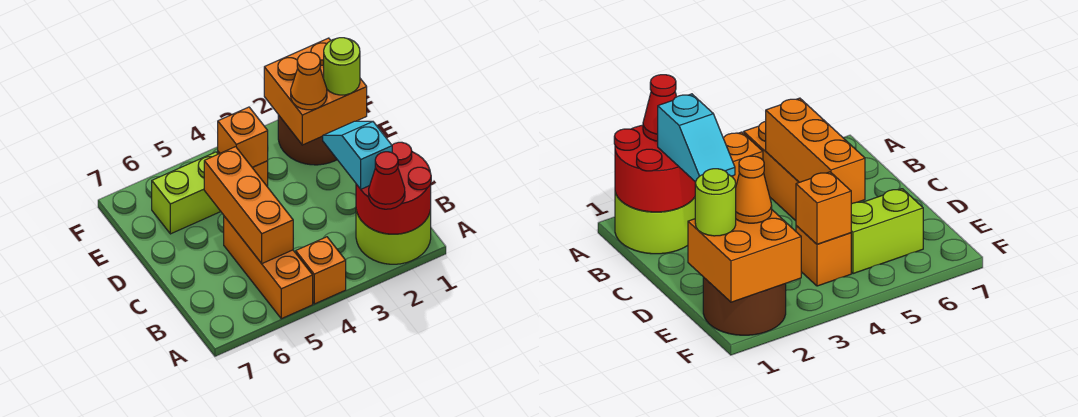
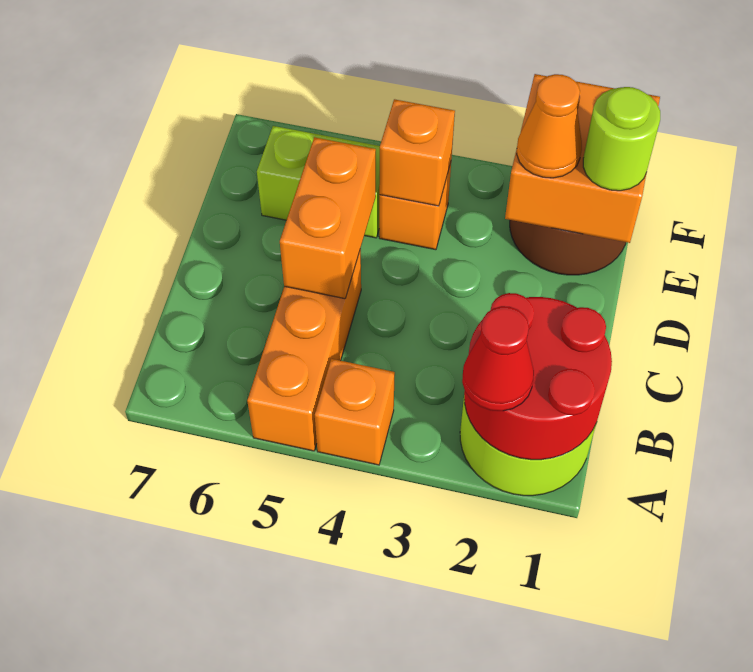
cyan 1x2 slope [323,121,392,189] -> none
orange 1x3 brick [204,147,293,263] -> orange 1x2 brick [280,137,376,299]

